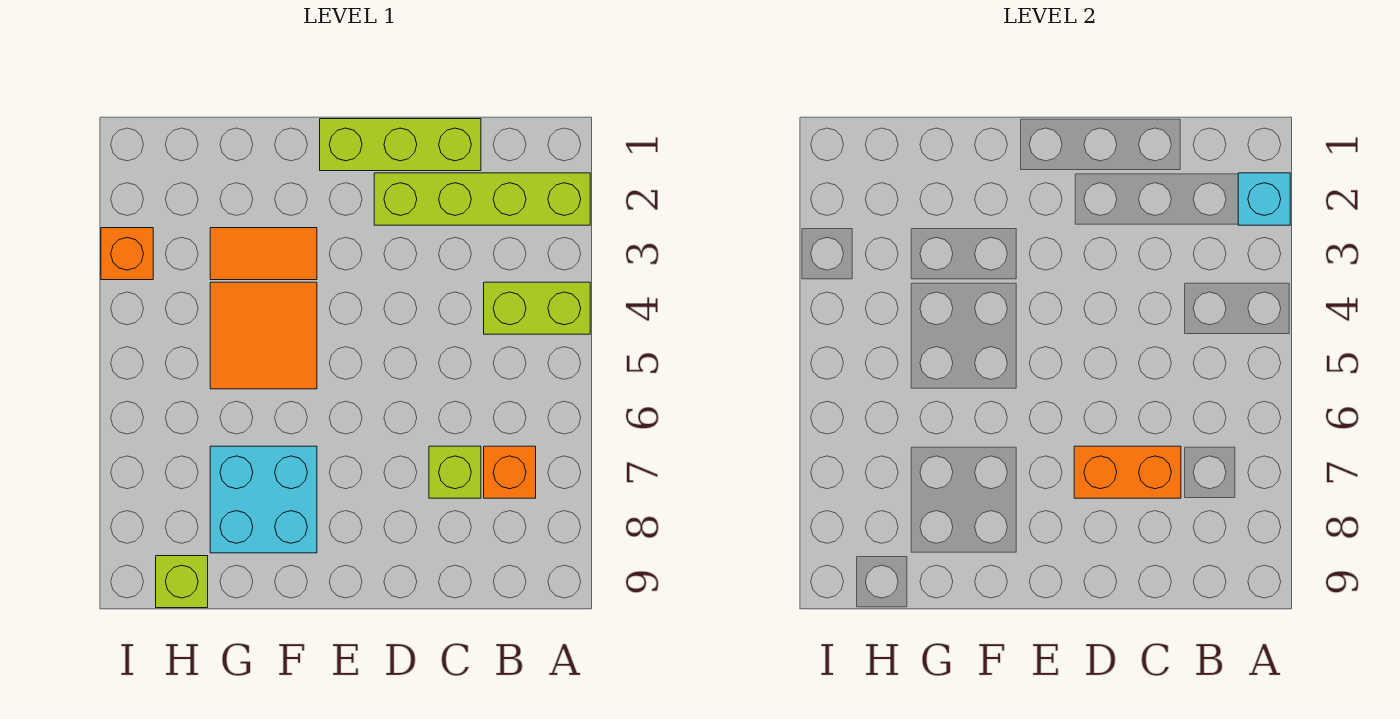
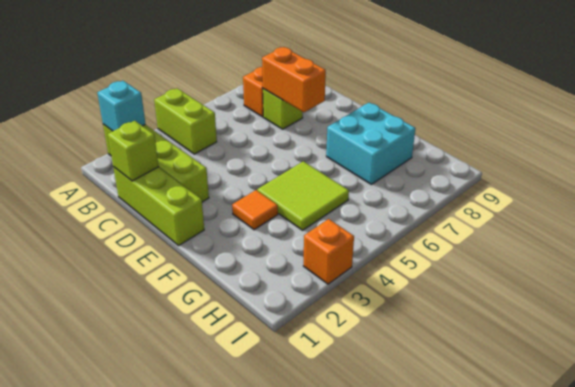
orange 1x2 tile [210,228,317,280] -> orange 1x1 tile [232,190,278,230]
orange 2x2 tile [210,282,317,389] -> lime 2x2 tile [257,161,349,230]
lime 1x1 brick [156,556,208,608] -> lime 1x1 brick moved to [108,121,159,181]

